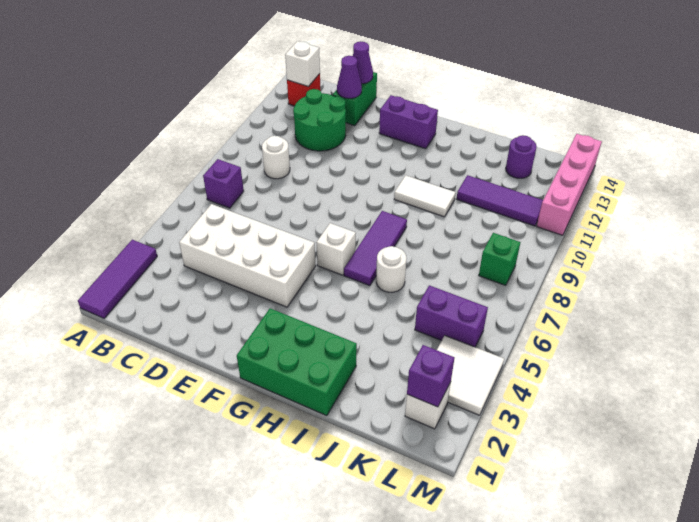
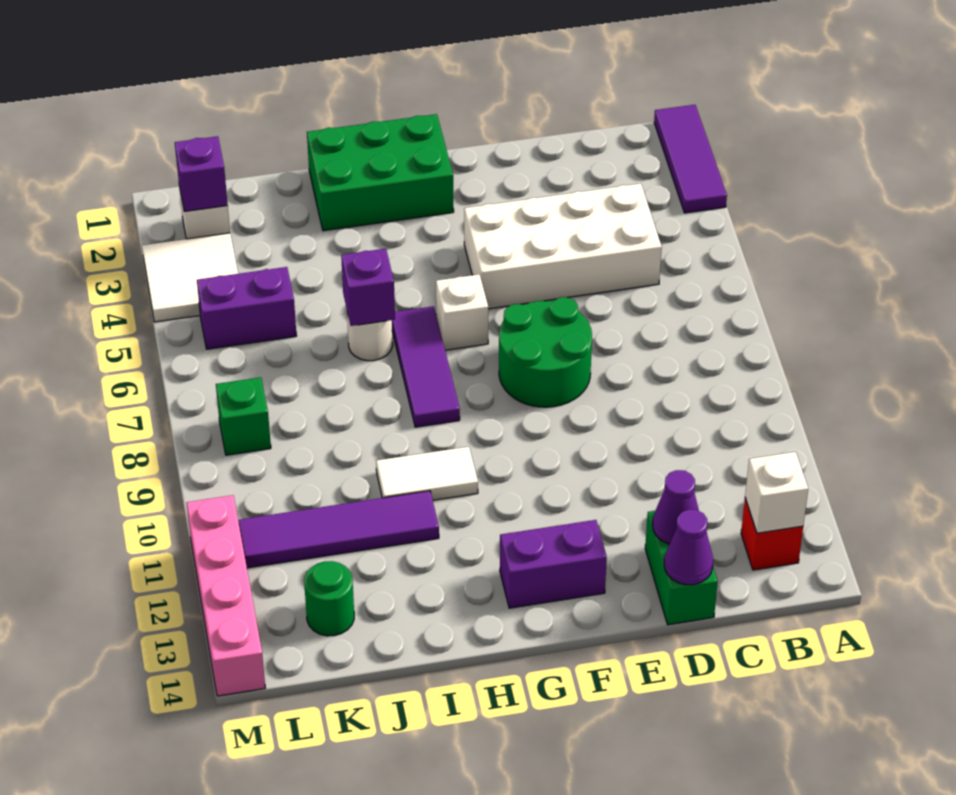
purple 1x1 brick [203,159,244,208] -> purple 1x1 brick moved to [341,249,395,326]
white 1x1 round brick [262,136,290,179] -> none
green 2x2 round brick [293,89,346,151] -> green 2x2 round brick moved to [499,297,592,407]
purple 1x3 tile [457,175,543,226] -> purple 1x4 tile [238,491,439,568]
purple 1x1 round brick [506,135,537,178] -> green 1x1 round brick [304,561,354,636]

